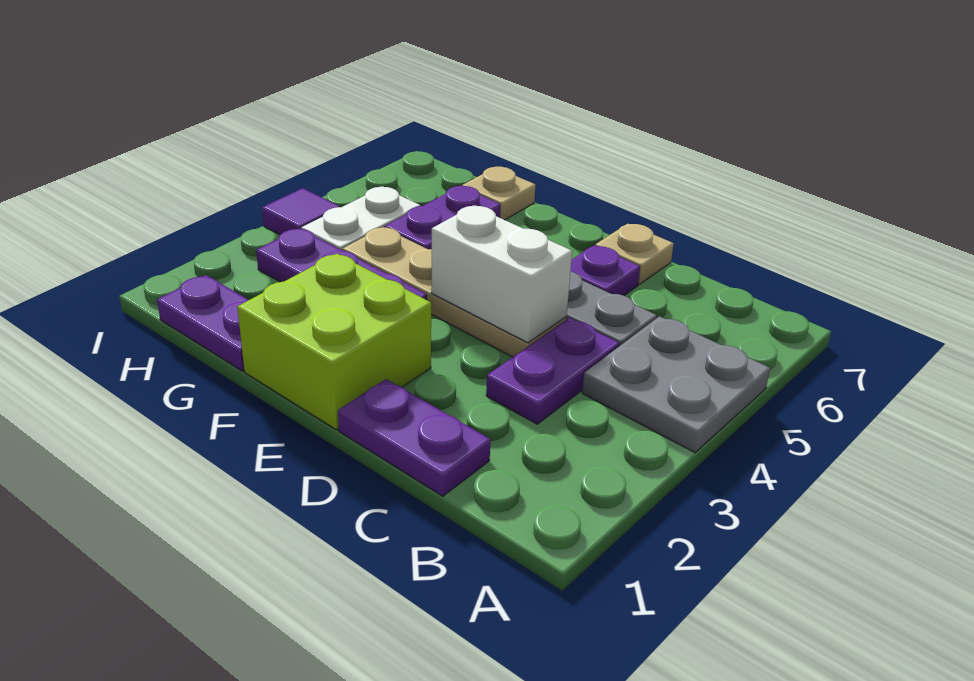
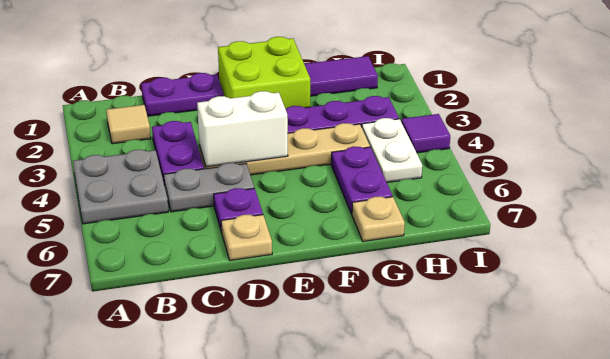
none -> tan 1x1 tile [106,105,151,144]
purple 1x2 plate [157,275,248,371] -> purple 1x2 tile [304,56,378,96]

